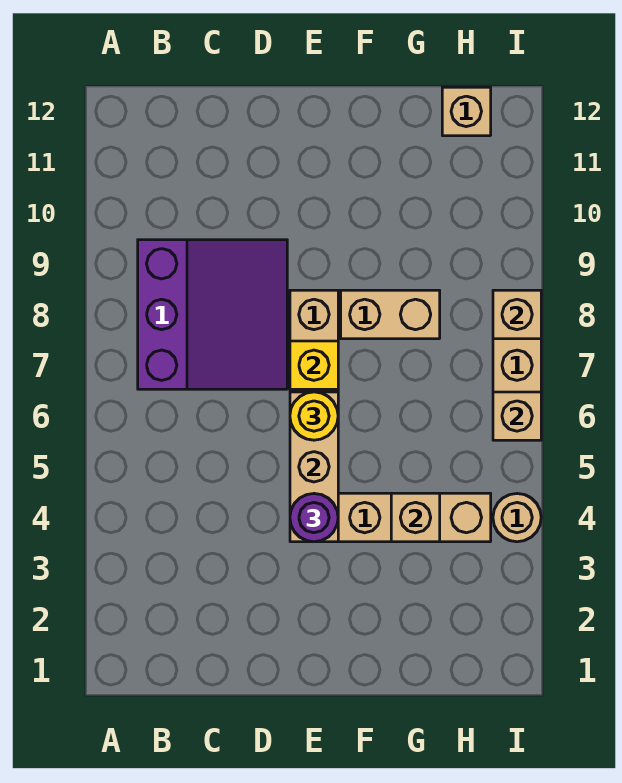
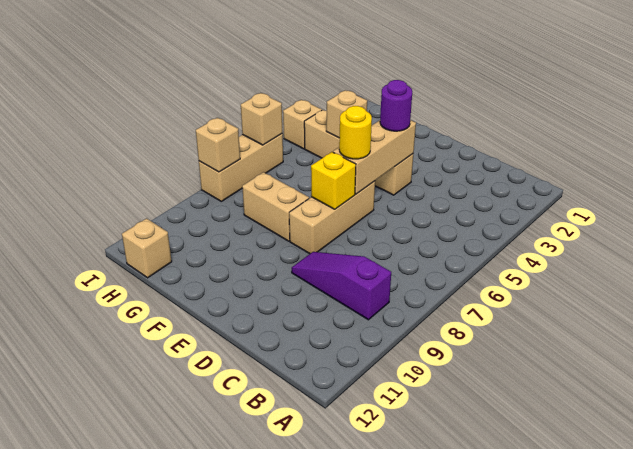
purple 3x3 slope [138,240,287,389] -> purple 1x3 slope [292,252,391,320]
tan 1x1 round brick [493,494,541,542] -> tan 1x1 brick [283,100,322,149]

